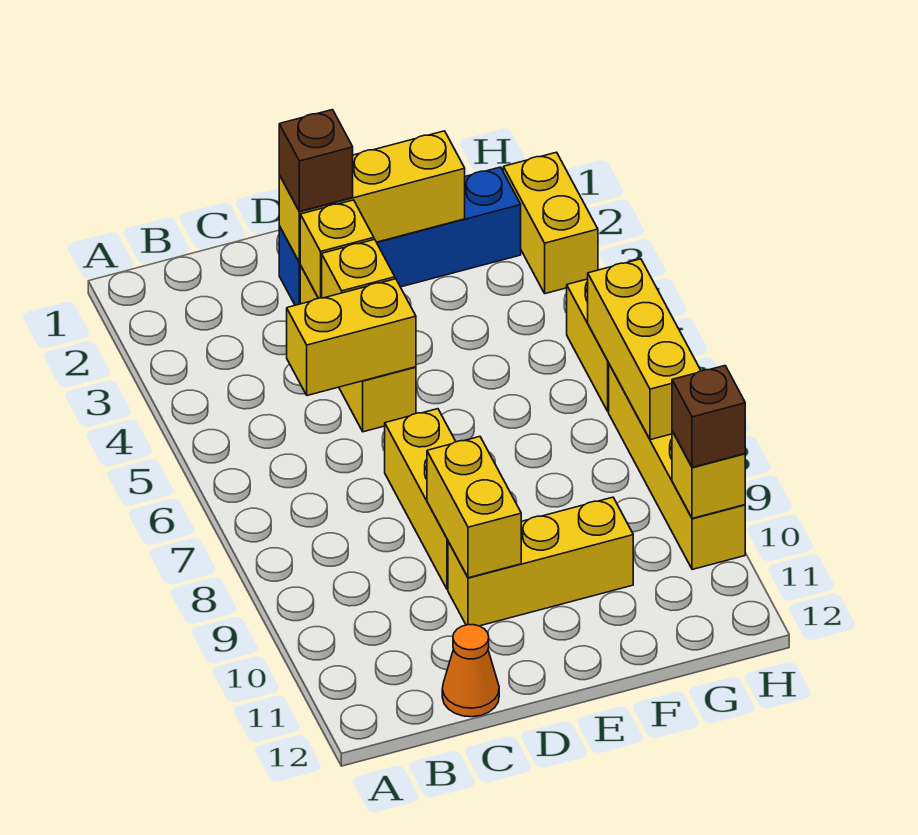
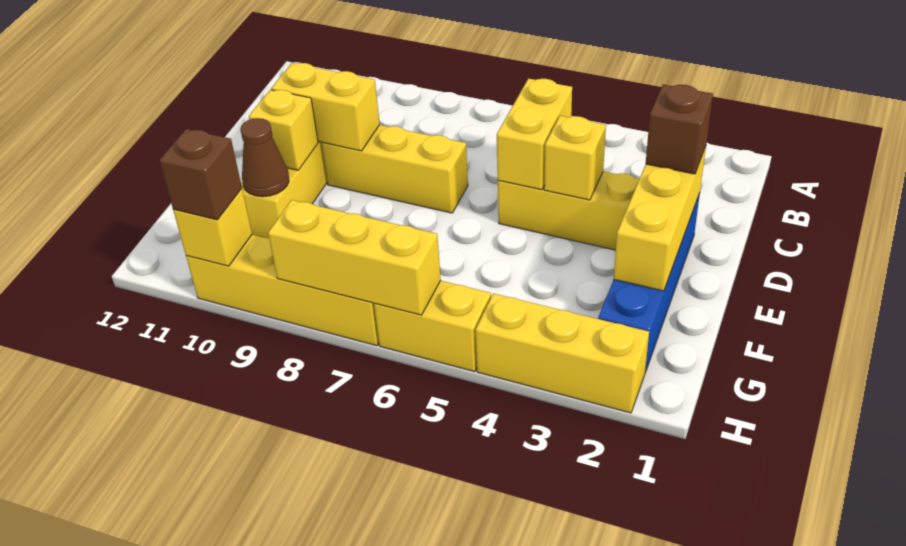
orange 1x1 cone [442,625,499,717] -> none
yellow 1x1 brick [300,200,374,298] -> yellow 1x1 brick moved to [249,90,318,170]
none -> brown 1x1 cone [240,118,289,197]
yellow 1x2 brick [503,152,598,294] -> yellow 1x3 brick [475,294,649,413]

